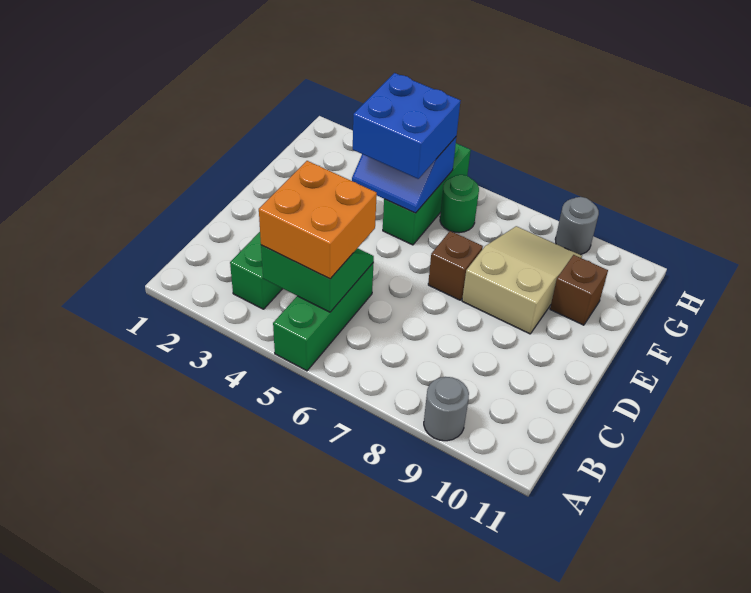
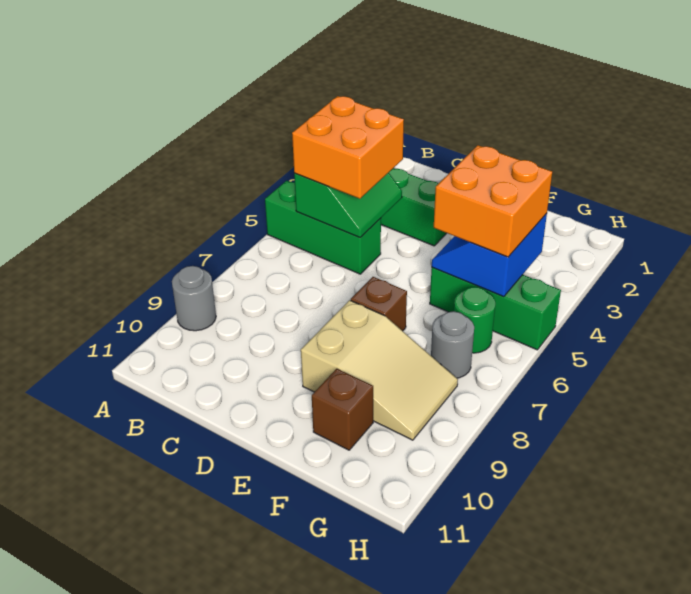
blue 2x2 brick [353,73,461,179] -> orange 2x2 brick [434,145,552,257]
grey 1x1 round brick [555,197,599,255] -> grey 1x1 round brick moved to [431,311,474,378]

